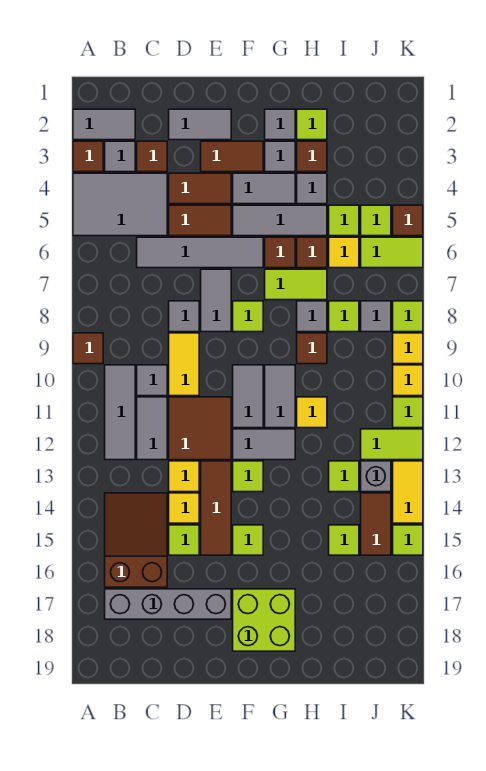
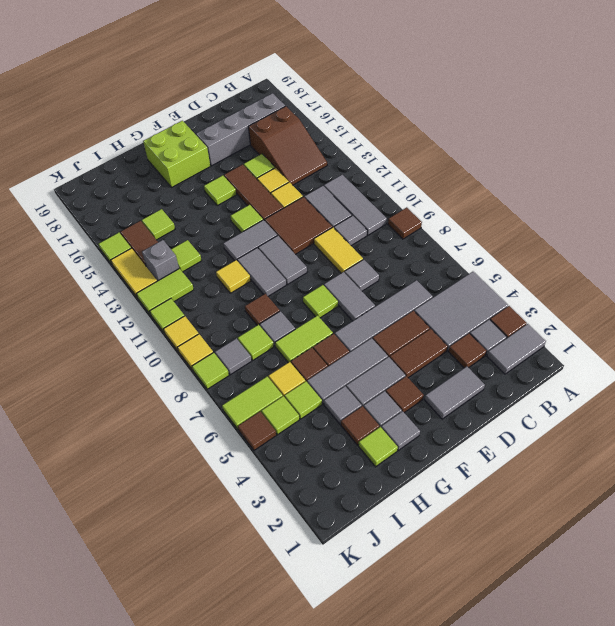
brown 1x2 tile [201,141,263,172] -> brown 1x1 tile [386,376,424,413]

